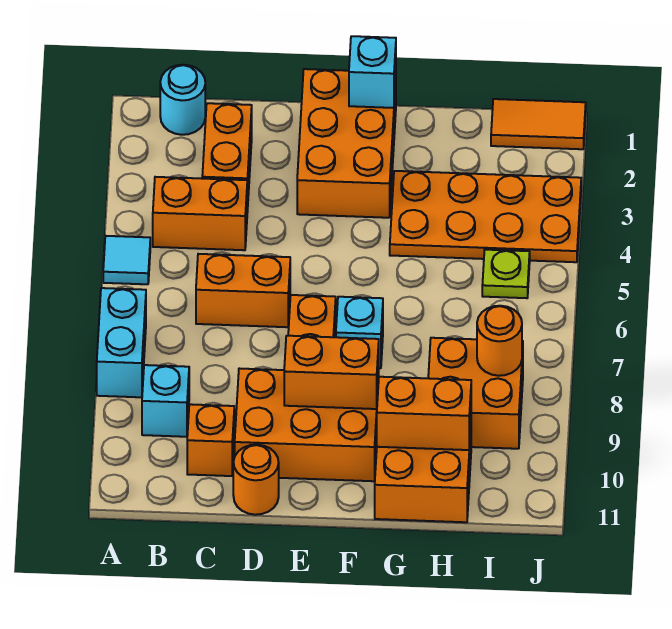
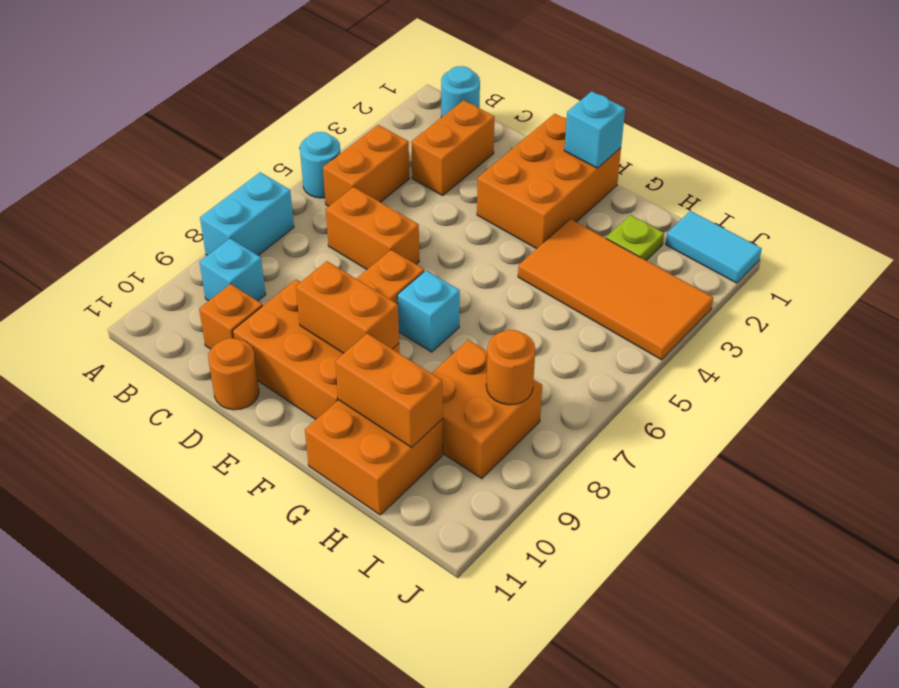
cyan 1x1 tile [103,236,150,284] -> cyan 1x1 round brick [300,132,340,198]
orange 1x2 brick [153,177,247,250] -> orange 1x2 brick turned to [323,125,409,206]
orange 2x4 plate [390,171,581,262] -> orange 2x4 tile [518,219,713,360]
orange 1x2 tile [491,99,586,149] -> cyan 1x2 tile [666,211,762,283]
lime 1x1 plate [482,250,530,298] -> lime 1x1 plate moved to [606,215,664,260]

